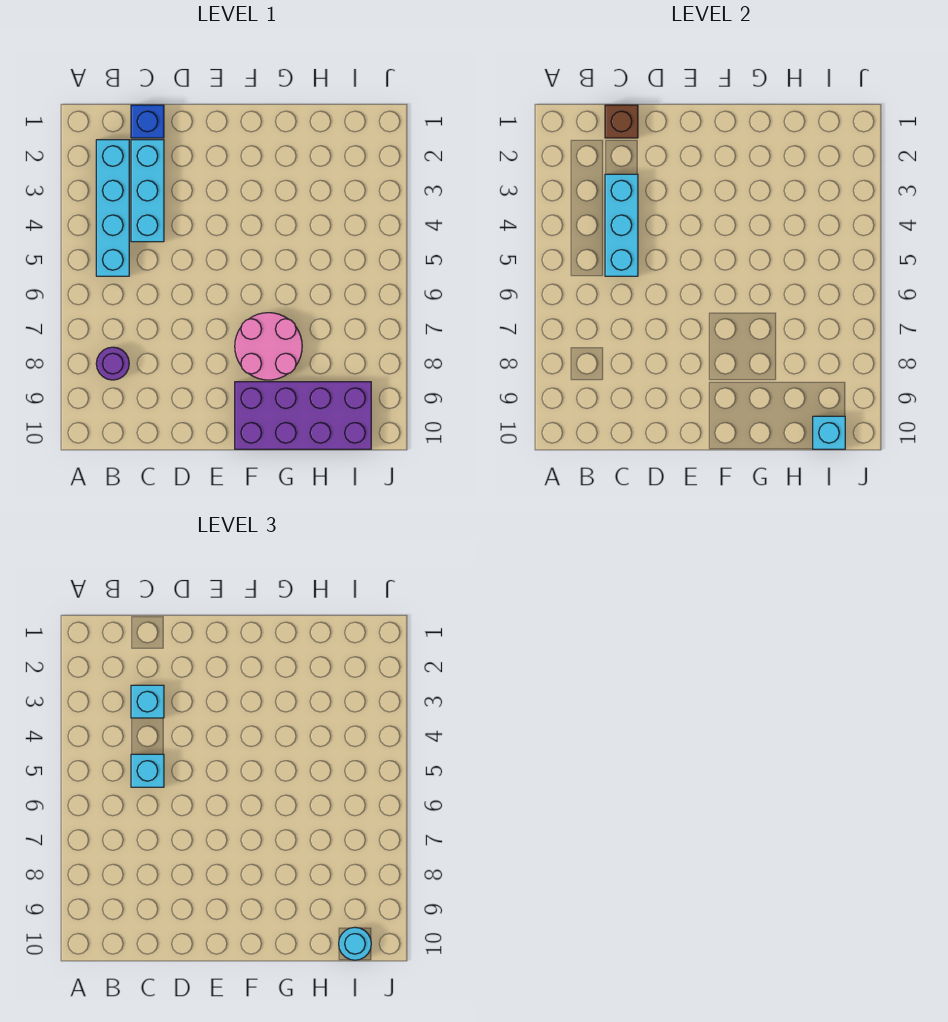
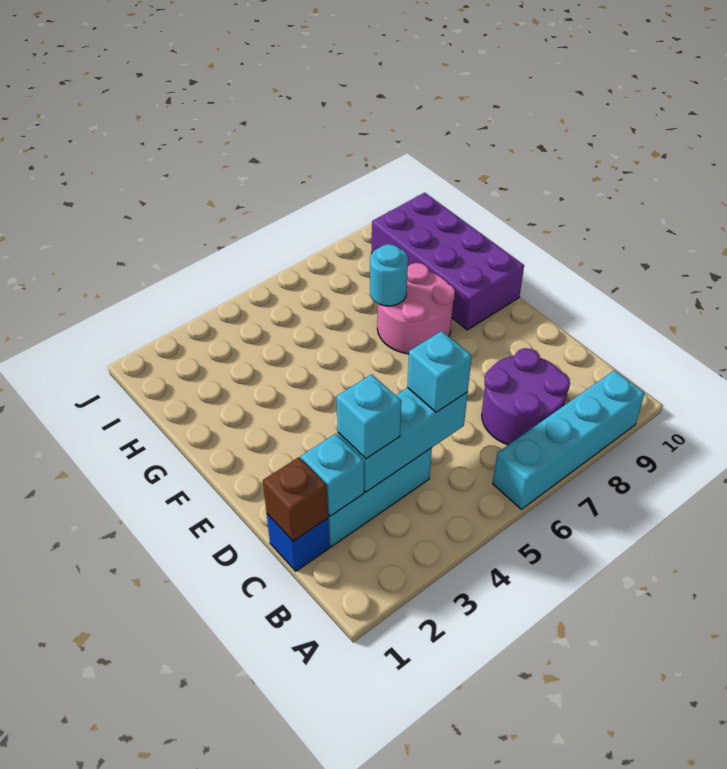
cyan 1x4 brick [96,140,129,276] -> cyan 1x4 brick moved to [493,370,645,509]
purple 1x1 round brick [96,347,129,380] -> purple 2x2 round brick [482,348,570,445]
cyan 1x1 brick [813,416,845,449] -> cyan 1x1 brick moved to [301,434,364,516]
cyan 1x1 round brick [339,927,371,960] -> cyan 1x1 round brick moved to [370,244,408,306]

